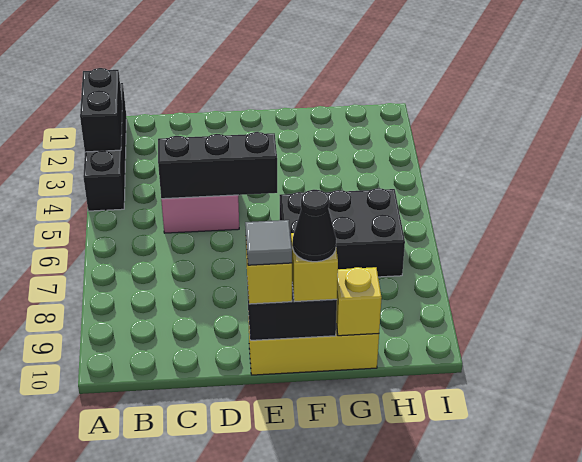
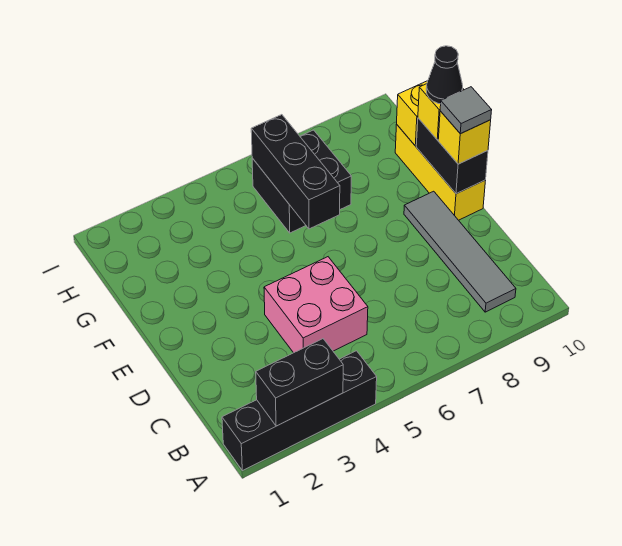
none -> grey 1x4 tile [404,191,516,312]
black 1x3 brick [158,132,277,199] -> black 1x3 brick moved to [251,115,340,229]
black 2x3 brick [280,188,405,277] -> black 2x2 brick [252,130,352,233]

